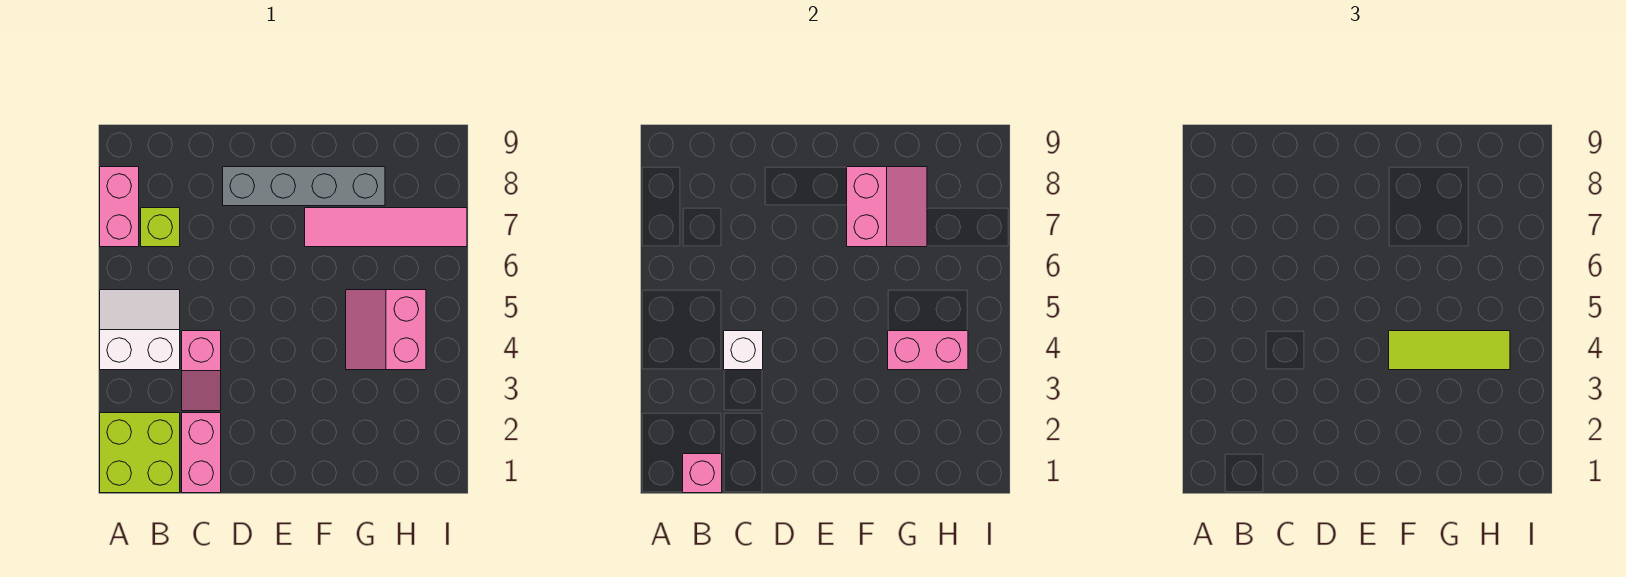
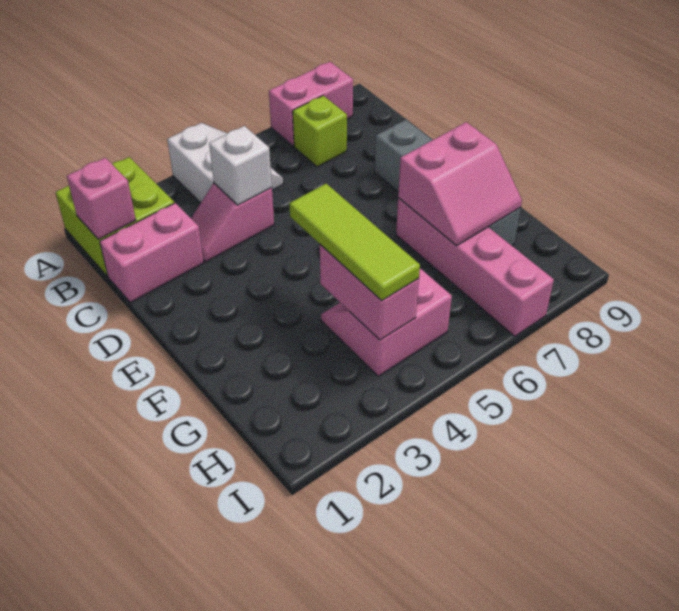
pink 1x4 tile [305,208,467,247] -> pink 1x4 brick [396,198,554,336]

